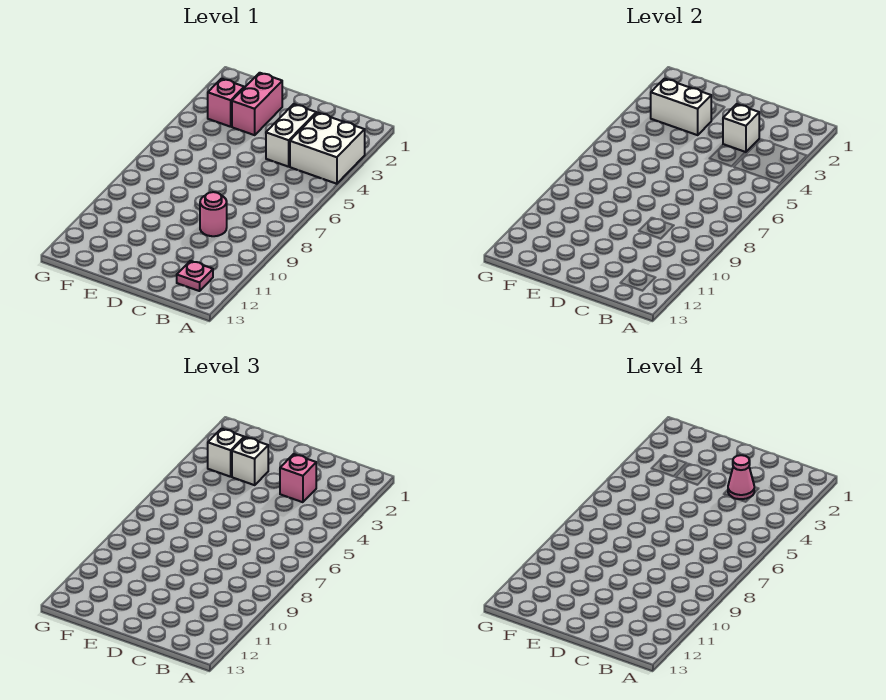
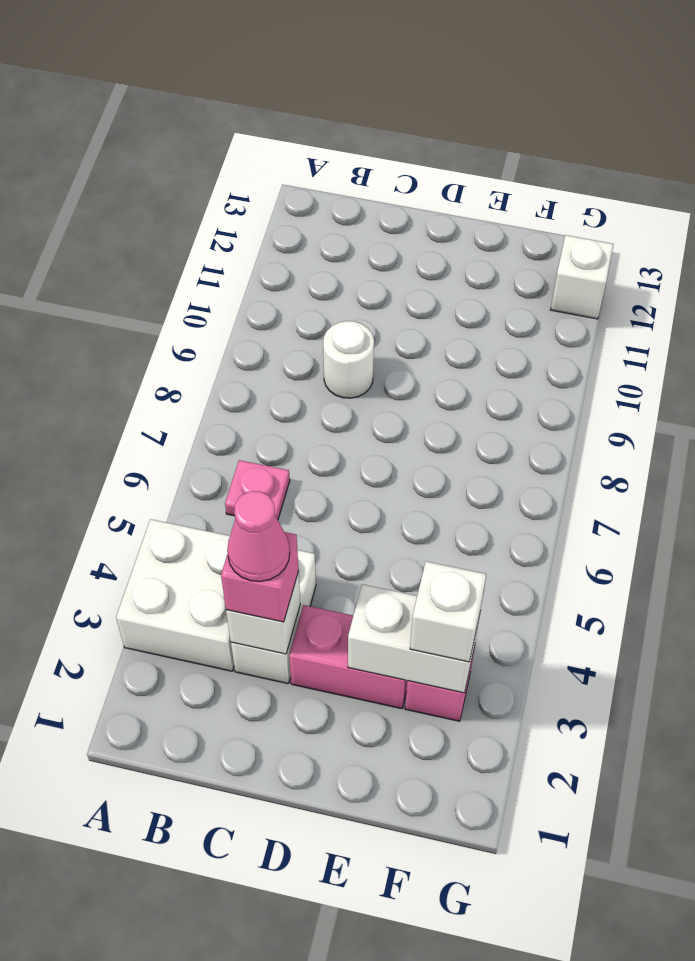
pink 1x1 plate [177,261,213,291] -> pink 1x1 plate moved to [225,460,290,519]
pink 1x1 round brick [200,192,227,236] -> white 1x1 round brick [323,321,374,398]
pink 1x2 brick [232,73,282,135] -> pink 1x2 brick turned to [289,605,407,709]
white 1x1 brick [232,437,268,485] -> white 1x1 brick moved to [551,235,614,319]

